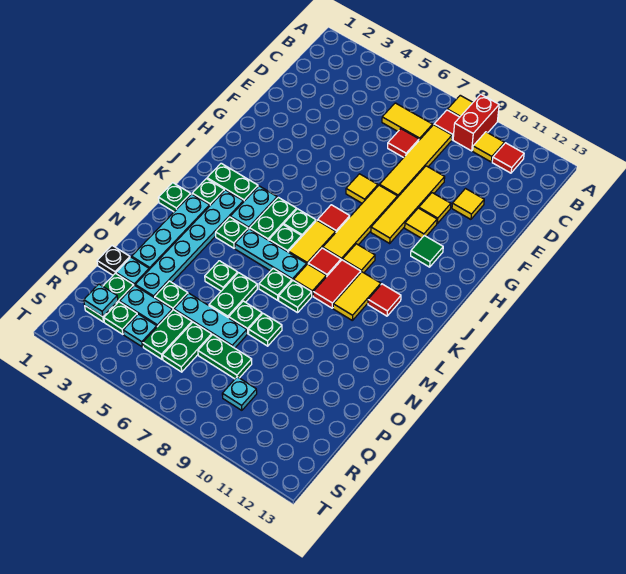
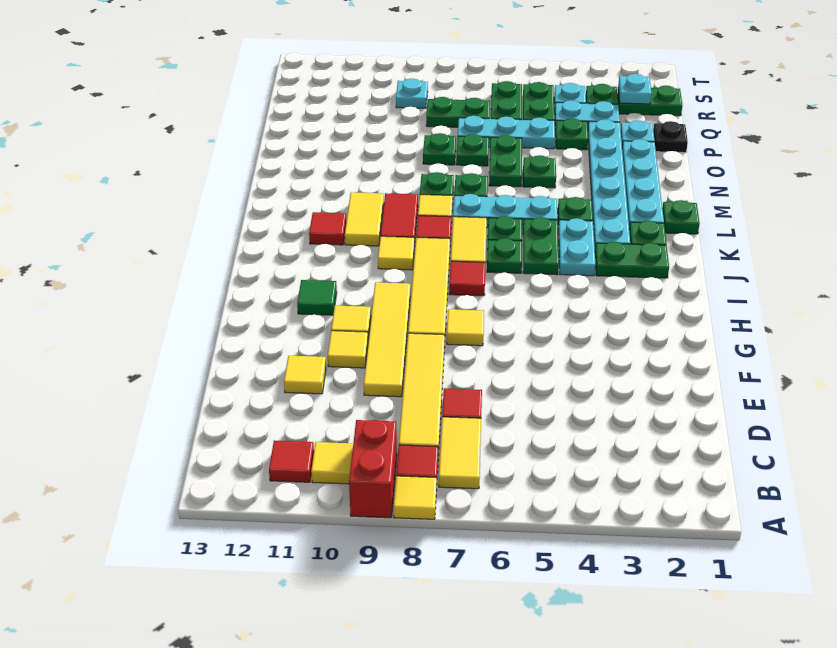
yellow 1x2 tile [382,103,433,140] -> yellow 1x2 tile turned to [439,417,481,489]
green 1x2 plate [85,273,134,322] -> green 1x2 plate turned to [617,86,682,116]

